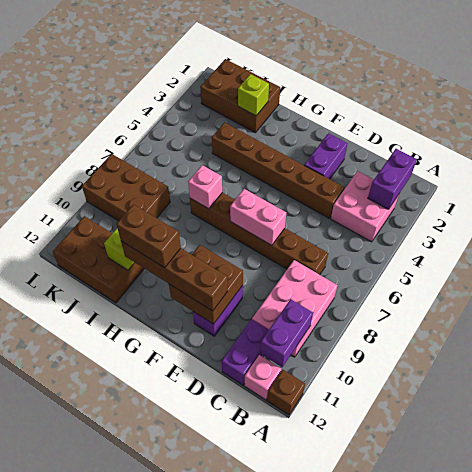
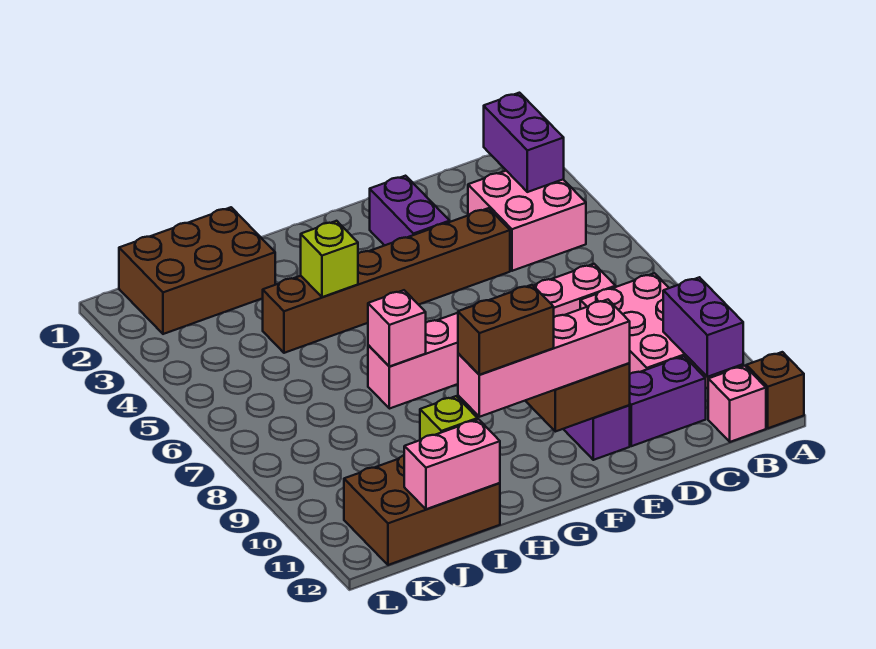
brown 1x6 brick [190,193,328,275] -> pink 1x6 brick [368,264,616,409]
purple 1x2 brick [222,319,269,385] -> purple 1x2 brick turned to [629,356,706,446]
pink 1x2 brick [230,189,286,245] -> pink 1x2 brick moved to [404,419,500,509]
brown 1x4 brick [121,241,228,311] -> pink 1x4 brick [458,300,630,417]
lime 1x1 brick [238,74,269,116] -> lime 1x1 brick moved to [301,221,358,297]
brown 2x3 brick [82,154,170,221] -> none

